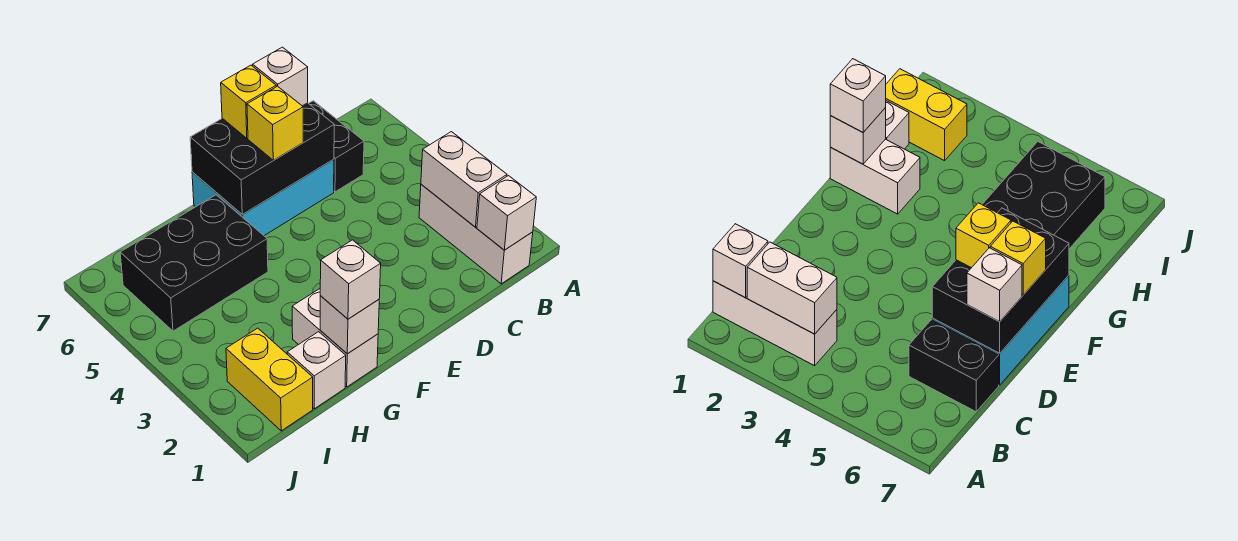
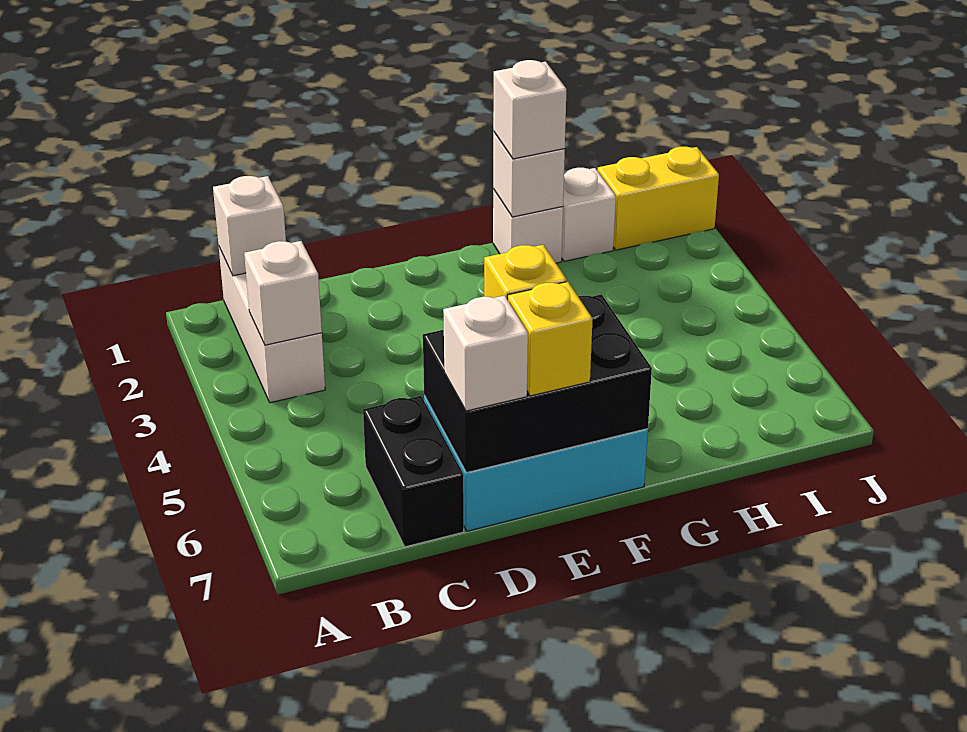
white 1x2 brick [421,132,507,227] -> white 1x1 brick [244,241,322,345]
white 1x2 brick [292,289,378,387] -> white 1x1 brick [493,189,563,263]
black 2x3 brick [120,195,268,331] -> none
yellow 1x2 brick [226,328,313,431] -> yellow 1x2 brick turned to [598,147,719,250]

